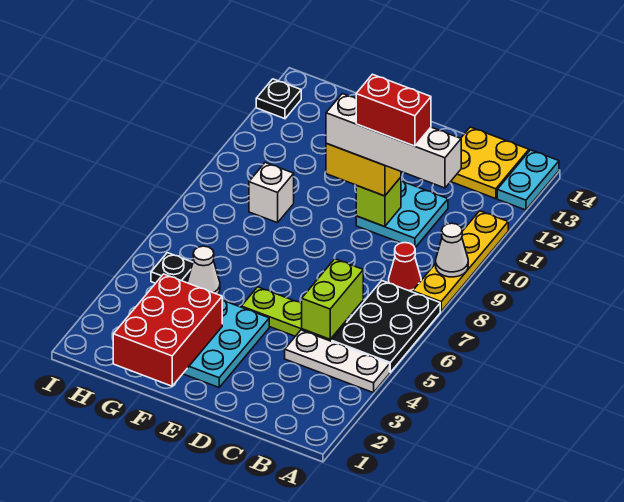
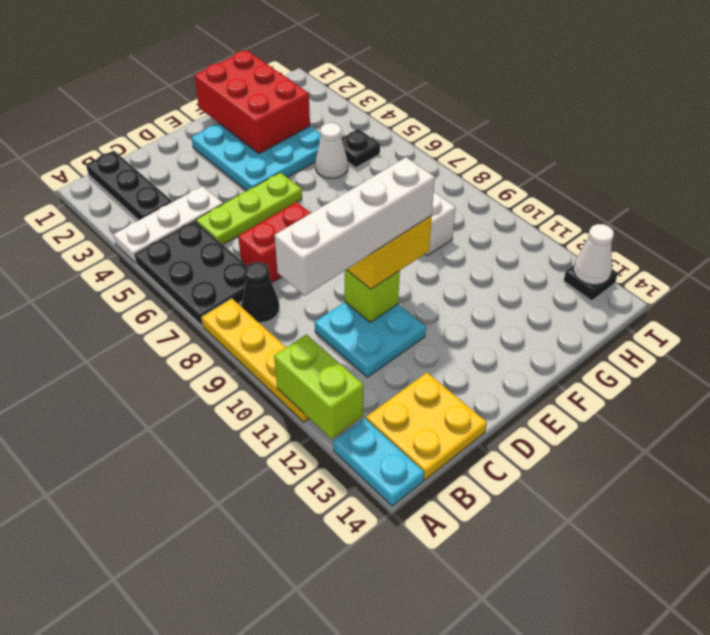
white 1x1 cone [436,223,468,277] -> white 1x1 cone moved to [573,224,614,285]
none -> black 1x3 plate [86,151,172,220]
red 1x1 cone [389,243,421,292] -> black 1x1 cone [242,262,280,323]
lime 1x2 brick [302,259,363,339] -> lime 1x2 brick moved to [274,334,363,439]
red 1x2 brick [356,74,431,146] -> red 1x2 brick moved to [238,202,311,283]

